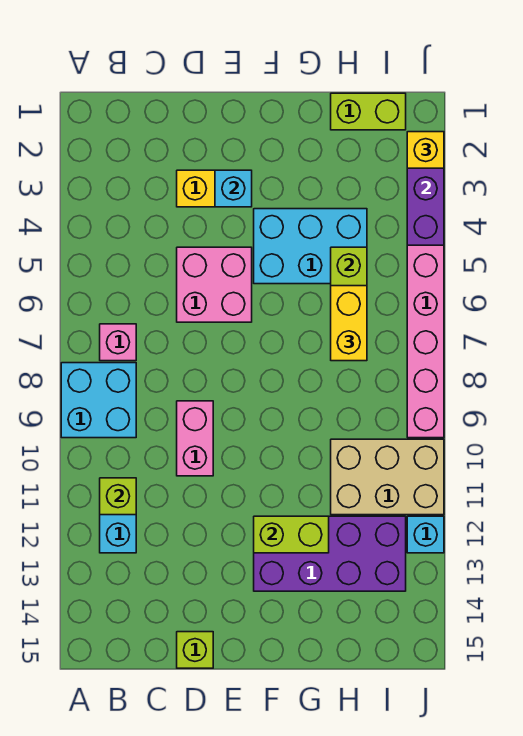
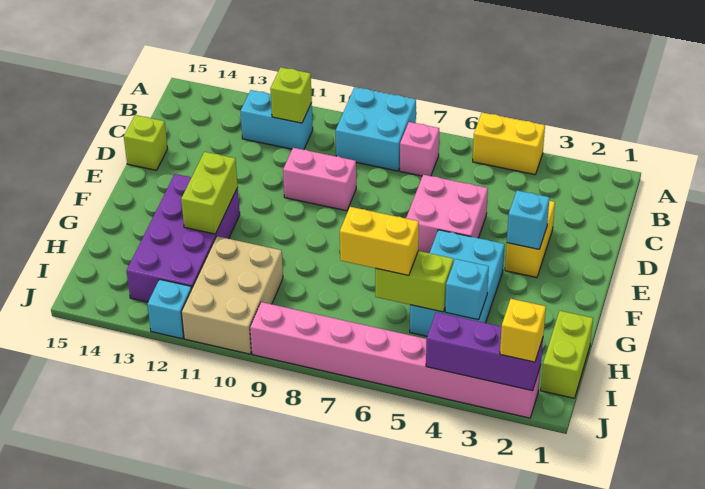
none -> yellow 1x2 brick [473,113,545,175]
none -> cyan 1x1 brick [445,259,489,320]

